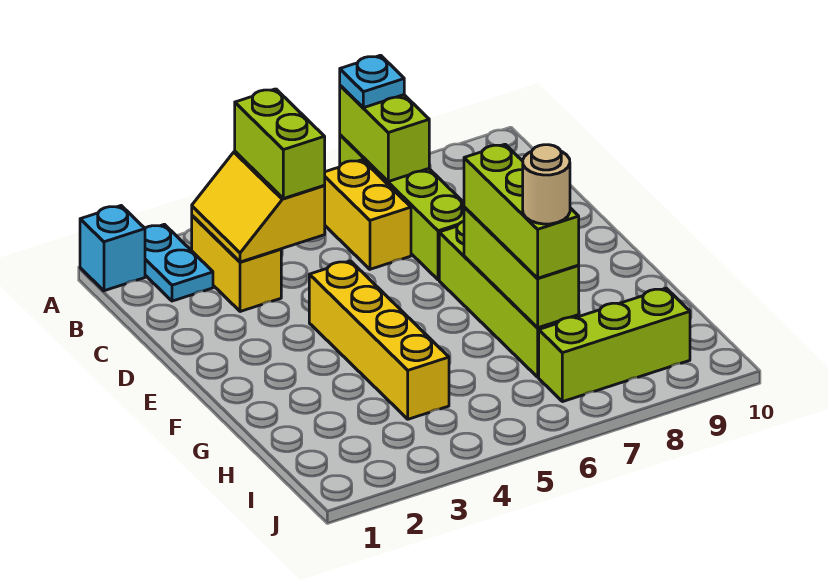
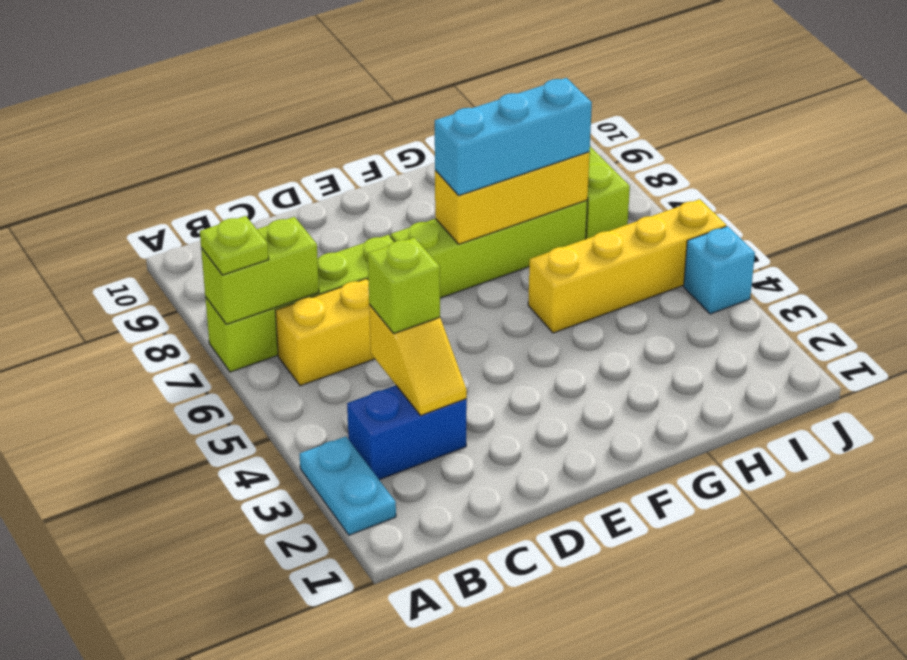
cyan 1x1 brick [80,206,145,291] -> cyan 1x1 brick moved to [684,226,755,314]
cyan 1x2 plate [145,224,213,301] -> cyan 1x2 plate turned to [300,436,396,535]
cyan 1x1 plate [340,55,404,108] -> lime 1x1 plate [200,216,269,275]
yellow 1x2 brick [192,216,281,312] -> blue 1x2 brick [347,386,467,480]
yellow 2x2 slope [192,152,325,262] -> yellow 1x2 slope [369,305,467,416]
lime 1x2 brick [235,89,325,199] -> lime 1x1 brick [368,237,440,334]
yellow 1x4 brick [309,261,449,419] -> yellow 1x4 brick moved to [528,199,726,333]
lime 1x3 brick [464,207,579,328] -> yellow 1x3 brick [435,152,590,244]
lime 1x3 brick [464,144,579,278] -> cyan 1x3 brick [435,78,592,196]
tan 1x1 round brick [523,145,570,224] -> none

